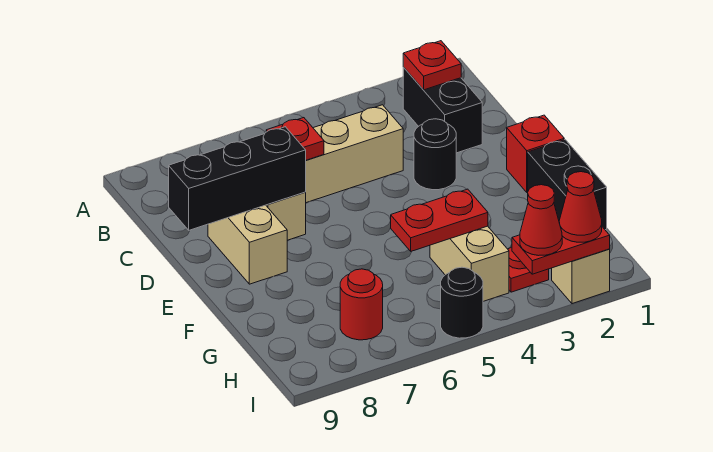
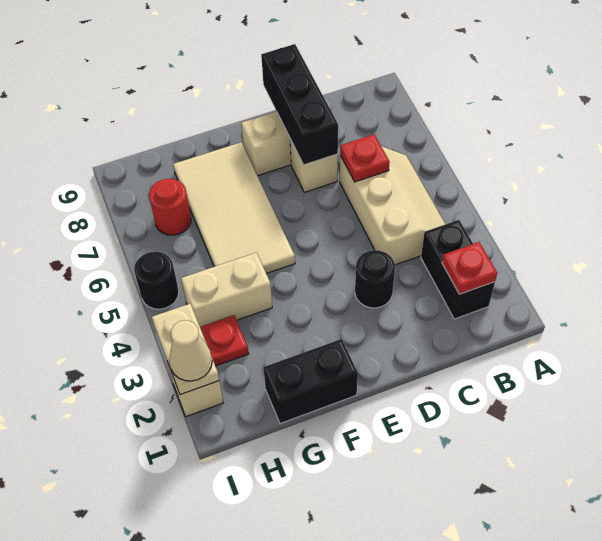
black 1x2 brick [403,67,482,153] -> black 1x2 brick turned to [421,220,495,319]
red 1x1 brick [507,115,564,192] -> none
none -> tan 2x4 tile [173,142,295,274]
red 1x2 plate [391,189,488,251] -> none
red 1x2 plate [512,227,610,274] -> tan 1x2 plate [152,304,219,395]
red 1x1 cone [559,172,602,242] -> tan 1x1 cone [169,320,212,381]
red 1x1 cone [520,185,562,256] -> none

